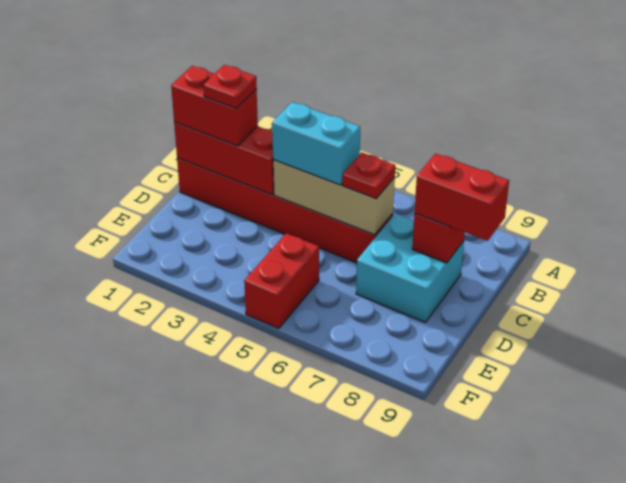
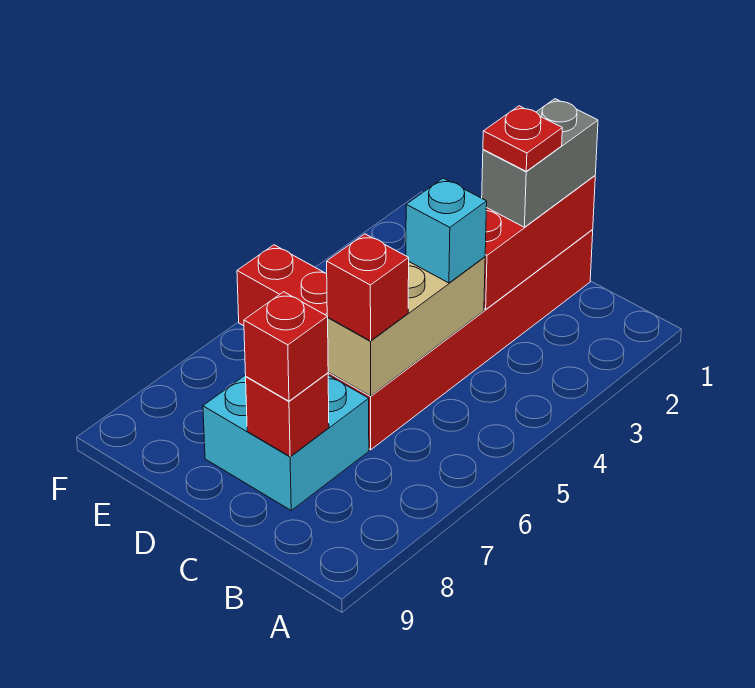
red 1x2 brick [171,66,258,146] -> grey 1x2 brick [482,99,598,227]
cyan 1x2 brick [272,102,360,185] -> cyan 1x1 brick [406,178,487,283]
red 1x1 plate [342,153,395,199] -> red 1x1 brick [327,234,409,341]
red 1x2 brick [415,154,509,241] -> red 1x1 brick [244,292,328,401]

